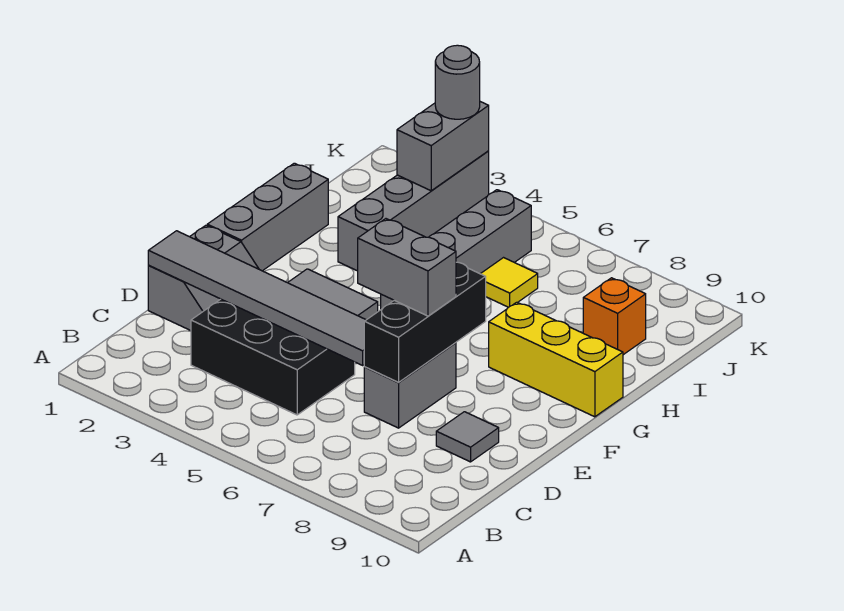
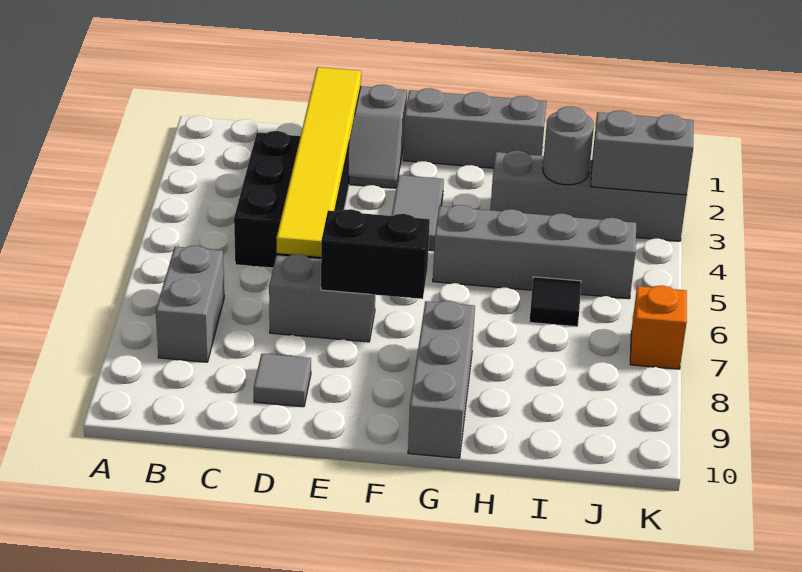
grey 1x6 tile [148,231,366,365] -> yellow 1x6 tile [276,67,361,257]
black 1x3 brick [364,262,486,382] -> black 1x2 brick [321,209,430,299]
grey 1x2 brick [358,219,456,316] -> grey 1x2 brick moved to [156,246,224,362]
yellow 1x3 brick [489,302,623,417] -> grey 1x3 brick [408,301,475,458]
yellow 1x1 tile [481,258,538,307] -> black 1x1 tile [529,277,581,327]
orange 1x1 brick [583,278,646,355] -> orange 1x1 brick moved to [630,285,687,369]
grey 1x1 round brick [435,45,480,119] -> grey 1x1 round brick moved to [543,106,594,185]

